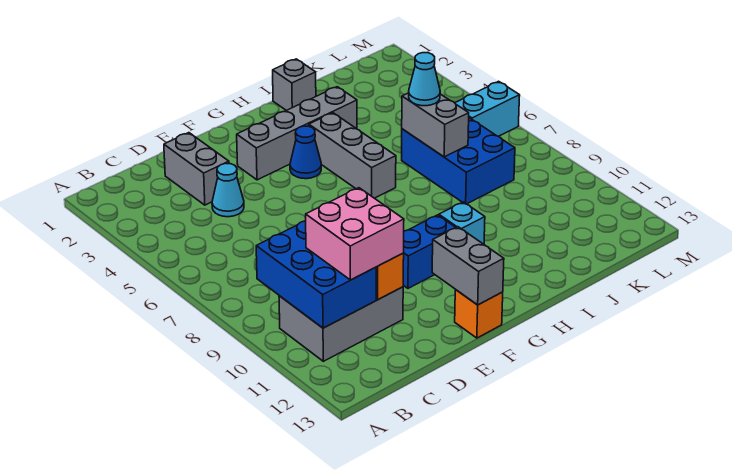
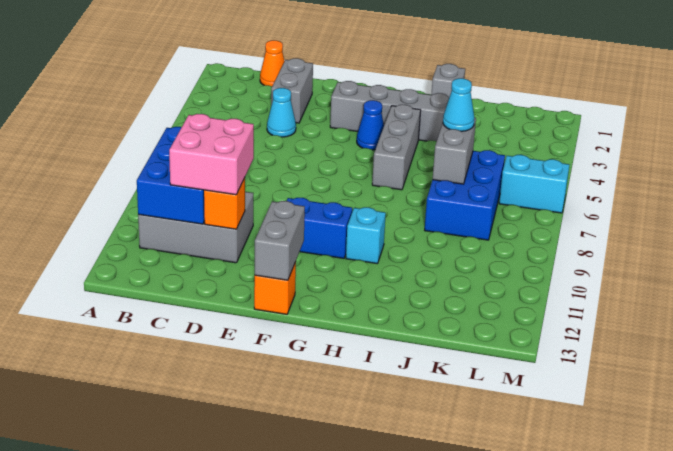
none -> orange 1x1 cone [260,40,285,86]

